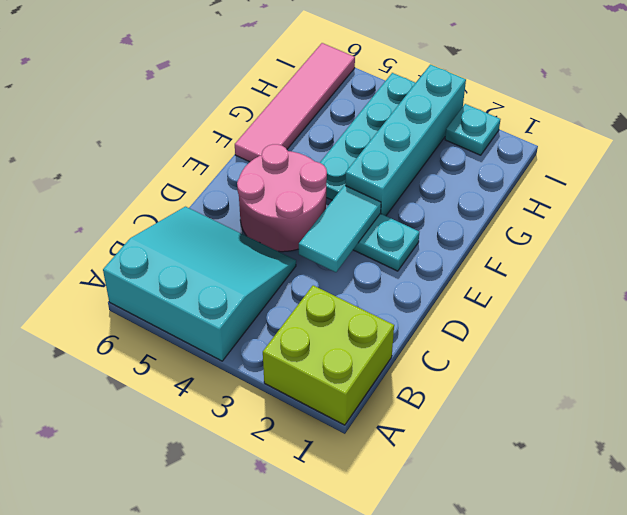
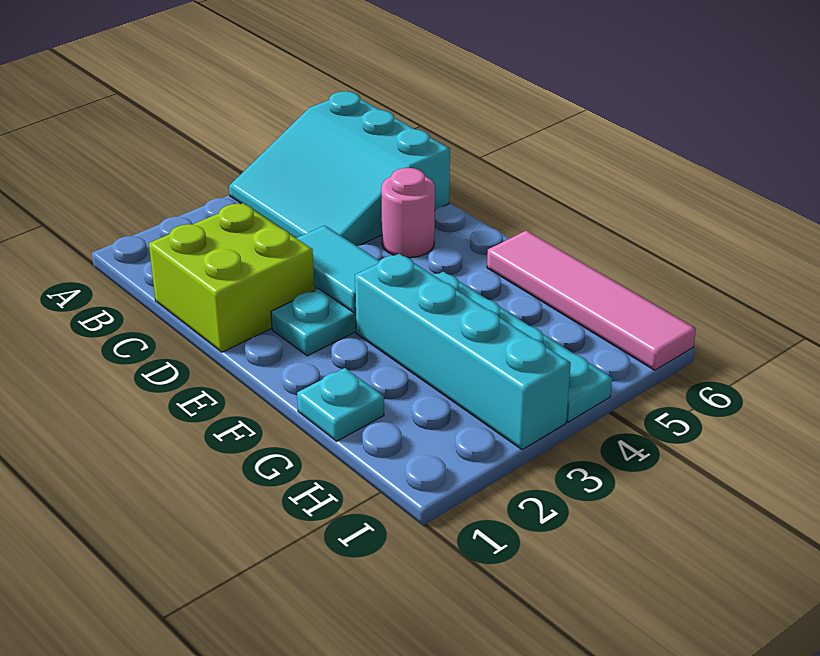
lime 2x2 brick [263,285,394,425] -> lime 2x2 brick moved to [149,203,314,352]
cyan 3x3 slope [103,207,296,361] -> cyan 3x3 slope turned to [229,91,450,246]
pink 2x2 round brick [237,144,327,252] -> pink 1x1 round brick [381,168,435,258]
cyan 1x1 plate [445,104,500,155] -> cyan 1x1 plate moved to [297,368,384,441]

